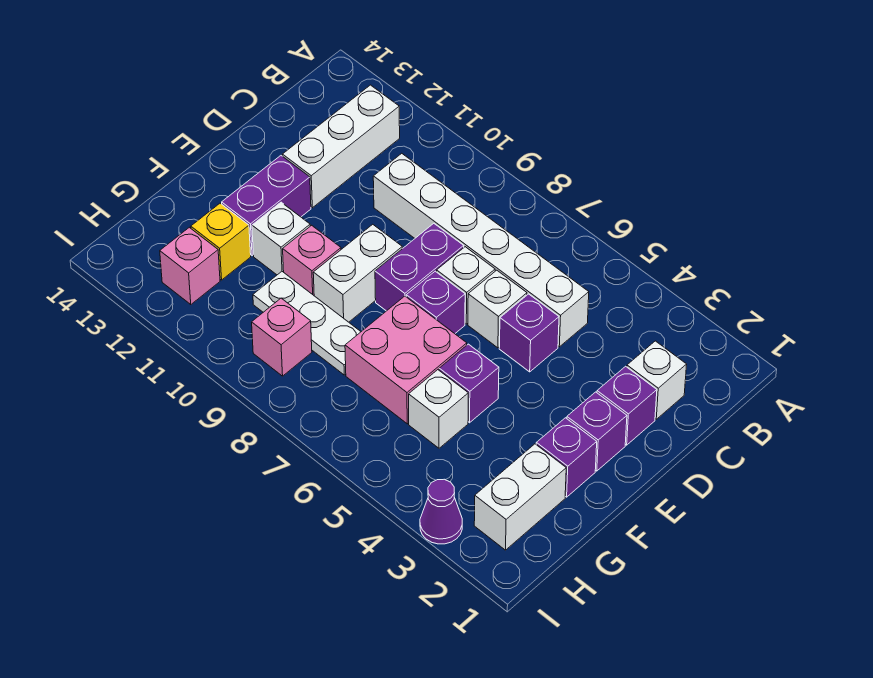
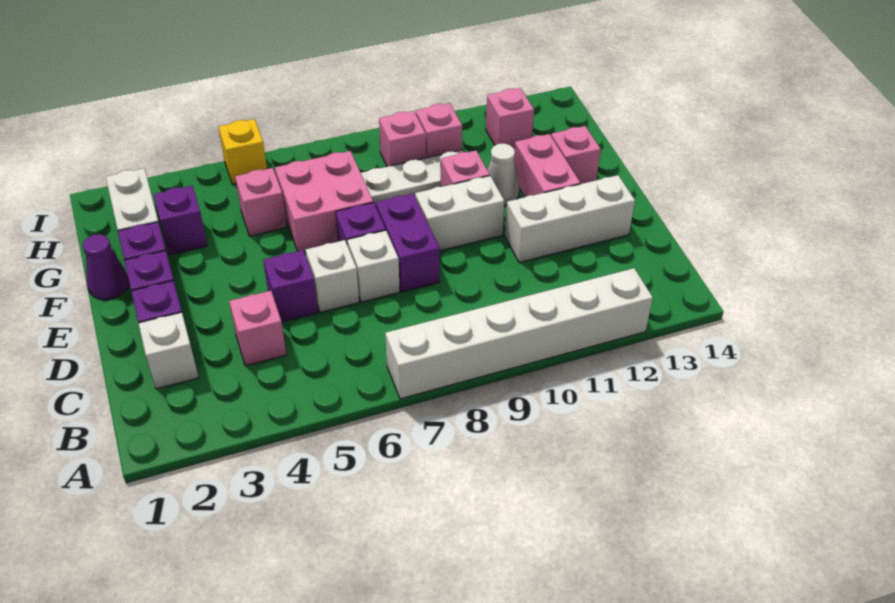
white 1x3 brick [282,85,400,208] -> white 1x3 brick turned to [505,175,635,263]
none -> pink 1x1 brick [229,291,286,366]
white 1x6 brick [373,153,589,347] -> white 1x6 brick moved to [385,268,653,399]
white 1x2 brick [313,224,402,322] -> white 1x2 brick turned to [415,176,504,251]
purple 1x2 brick [222,156,311,256] -> pink 1x2 brick [514,134,580,197]
purple 1x1 brick [439,344,499,423] -> purple 1x1 brick moved to [154,186,207,255]
white 1x1 brick [252,202,310,275] -> white 1x1 cone [488,144,519,205]
none -> pink 1x1 brick [551,126,601,184]
white 1x1 brick [409,370,468,448] -> pink 1x1 brick [235,168,287,236]
yellow 1x1 brick [191,203,251,280] -> yellow 1x1 brick moved to [219,119,267,185]
none -> pink 1x1 brick [416,103,462,158]
purple 1x1 cone [420,479,462,544] -> purple 1x1 cone moved to [83,234,129,300]

